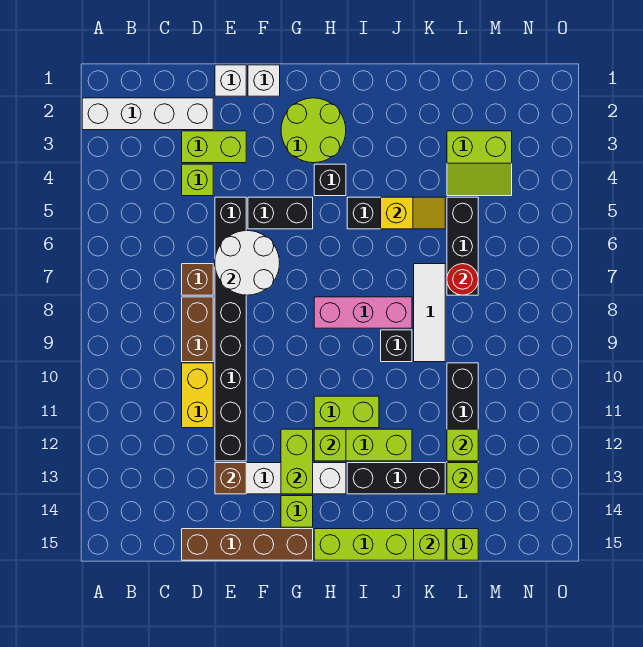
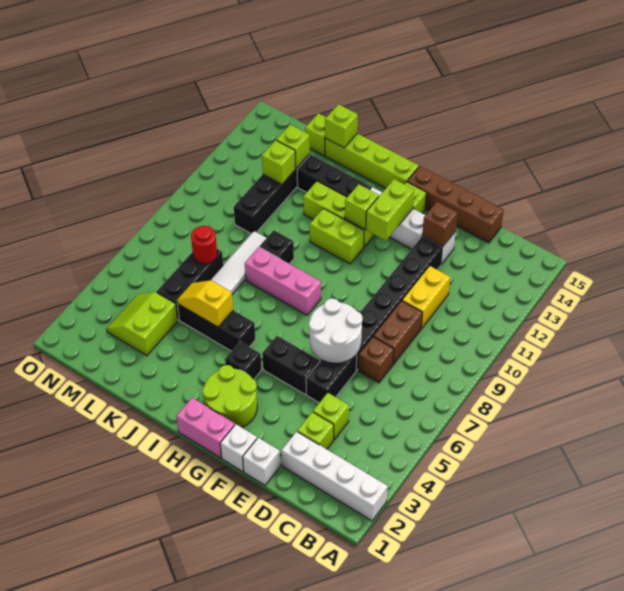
lime 1x2 brick [182,131,246,163] -> lime 1x1 brick [297,412,334,449]
none -> pink 1x2 brick [176,398,235,458]
lime 2x2 slope [447,131,512,196] -> lime 2x2 slope turned to [107,292,178,356]

